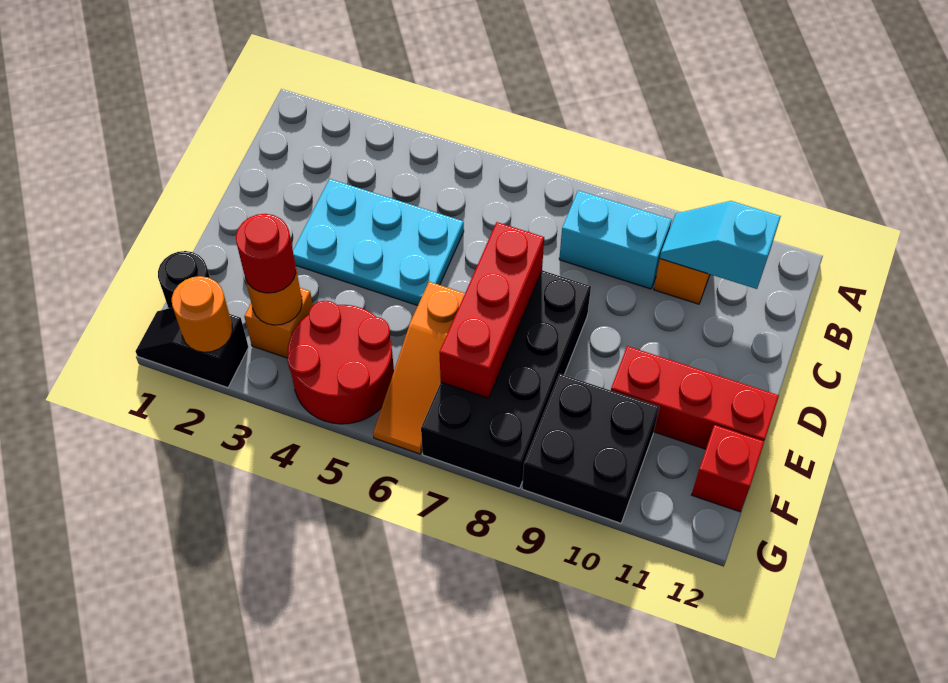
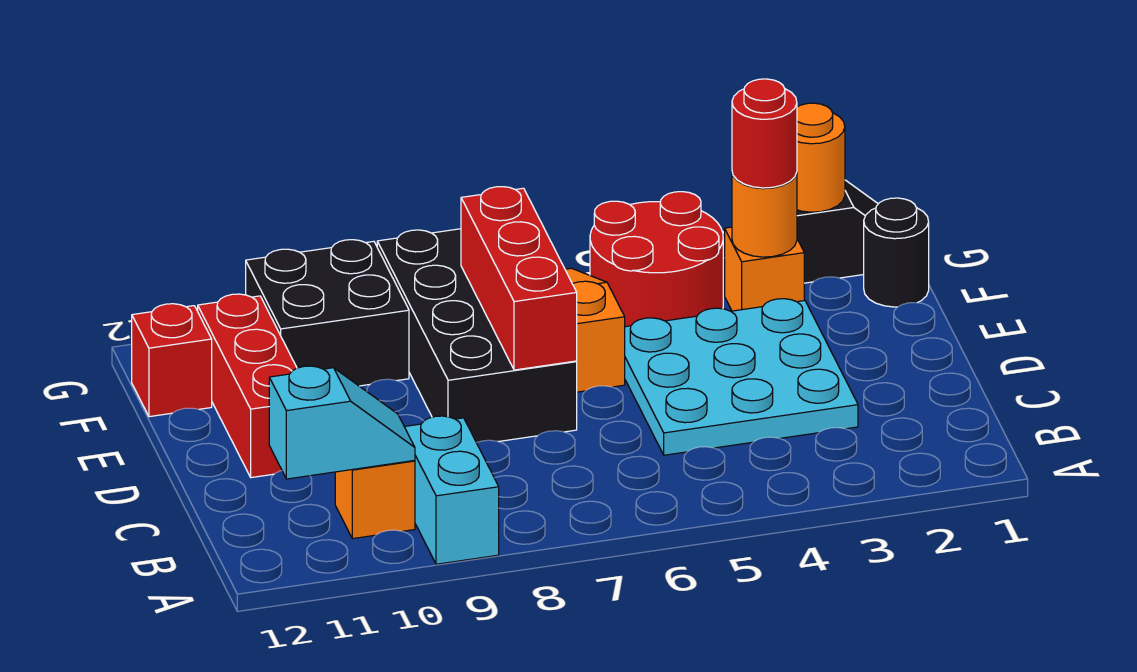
cyan 1x2 brick [559,190,672,289] -> cyan 1x2 brick turned to [404,416,499,564]
cyan 2x3 plate [293,179,464,305] -> cyan 3x3 plate [625,299,858,455]
red 1x3 brick [611,346,779,449] -> red 1x3 brick turned to [198,294,297,478]

